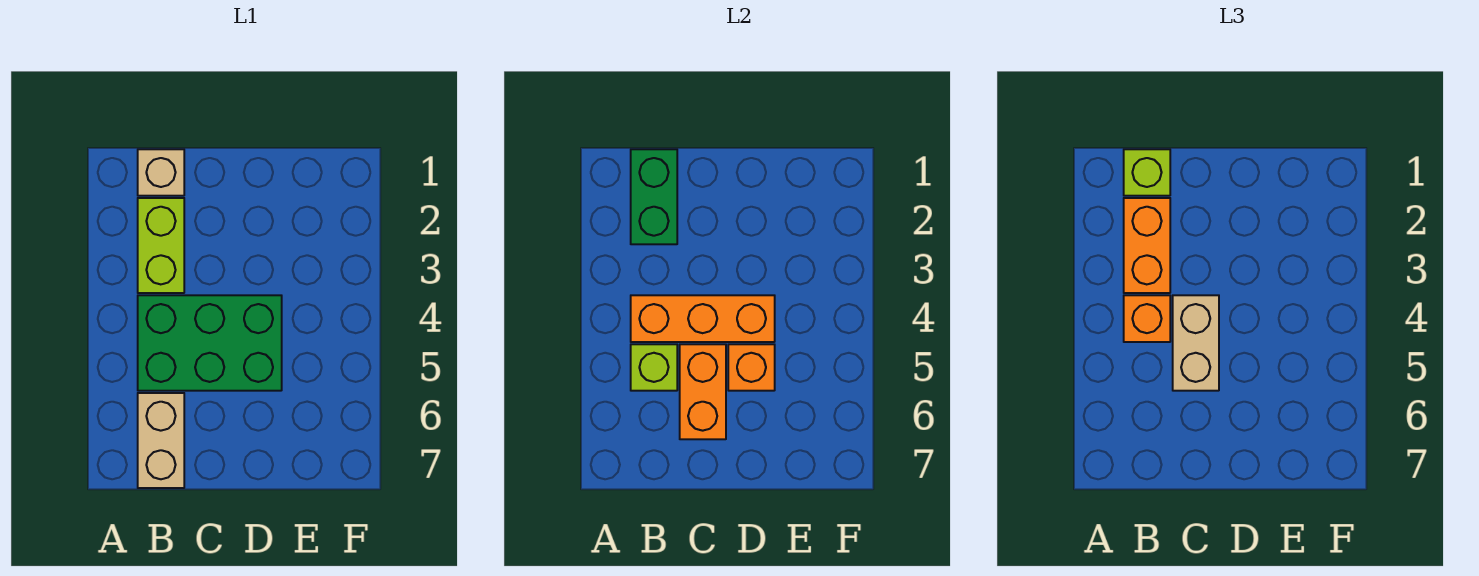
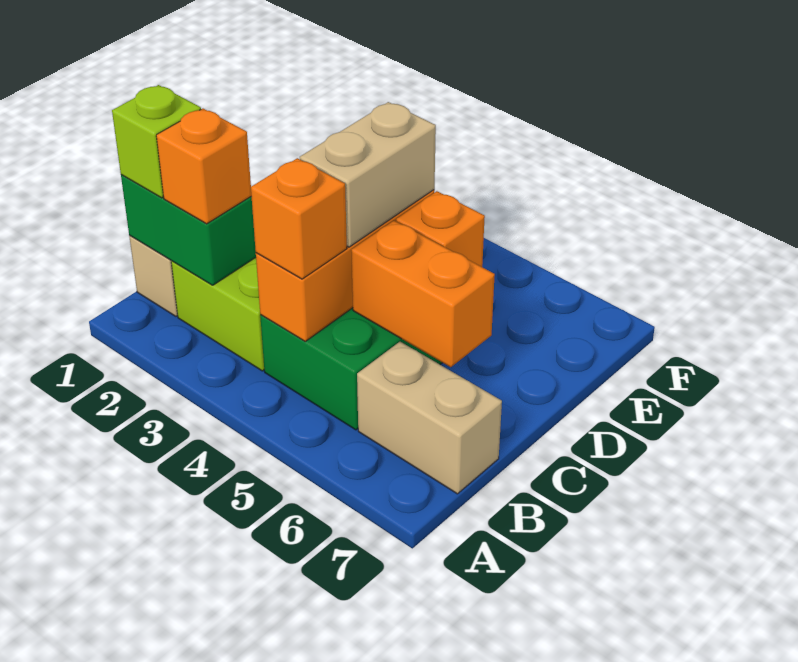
orange 1x2 brick [1124,198,1170,293] -> orange 1x1 brick [156,109,251,224]
lime 1x1 brick [631,344,677,391] -> none
tan 1x2 brick [1173,295,1219,391] -> tan 1x2 brick turned to [300,102,436,247]

